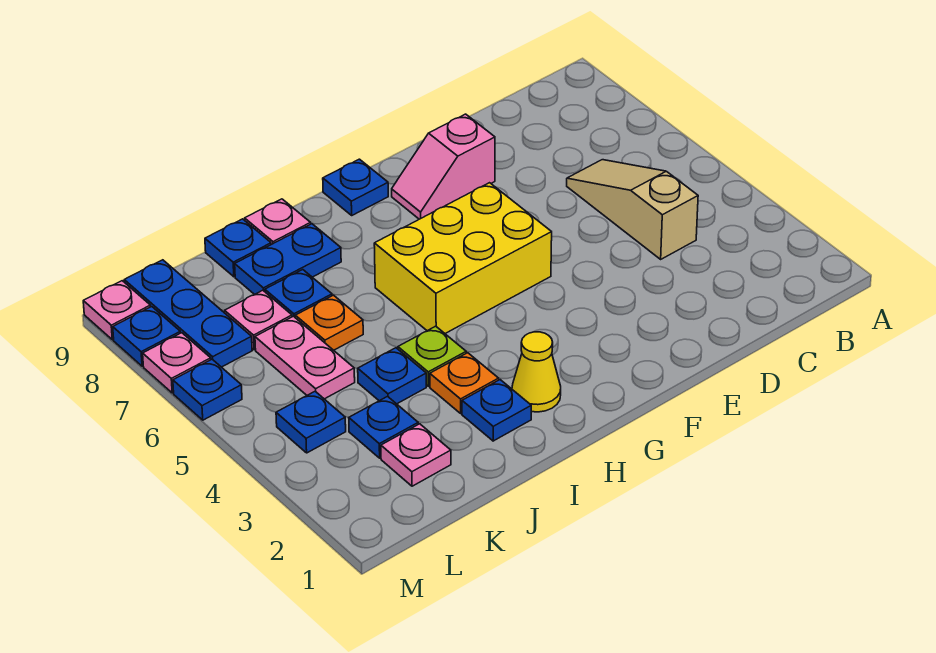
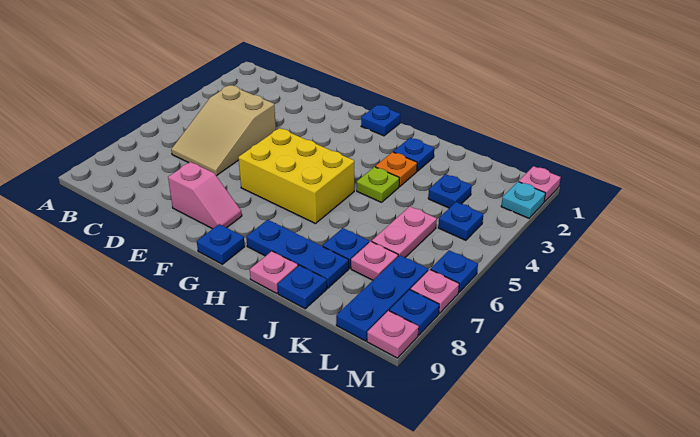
tan 1x3 slope [567,160,698,259] -> tan 2x3 slope [171,85,276,176]
yellow 1x1 cone [512,332,561,412] -> none
blue 1x2 plate [235,224,341,294] -> blue 1x3 plate [246,220,349,288]
blue 1x1 plate [358,348,426,404] -> blue 1x1 plate moved to [361,105,400,136]
orange 1x1 plate [295,295,363,350] -> none
pink 1x1 plate [381,424,451,486] -> pink 1x1 plate moved to [519,166,561,202]
none -> cyan 1x1 plate [501,182,546,218]

